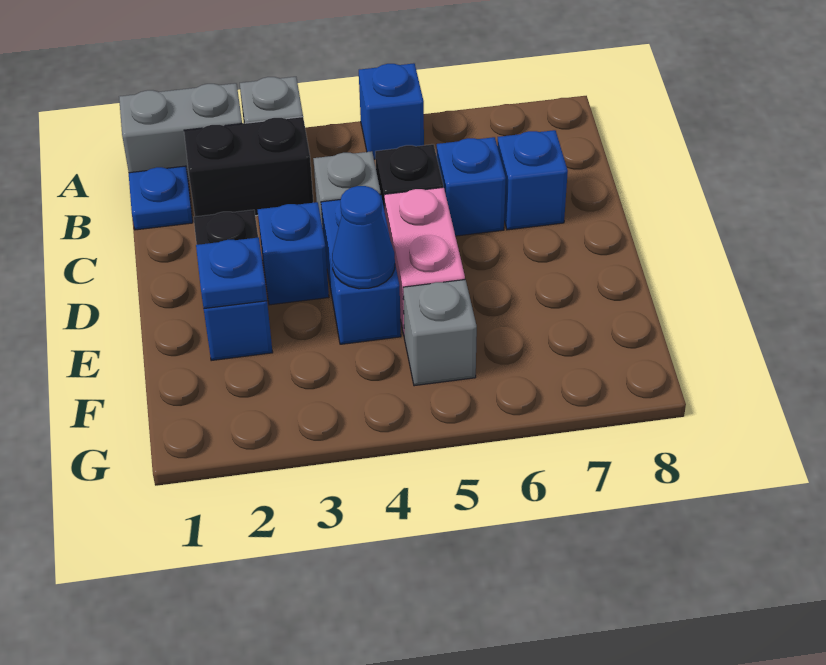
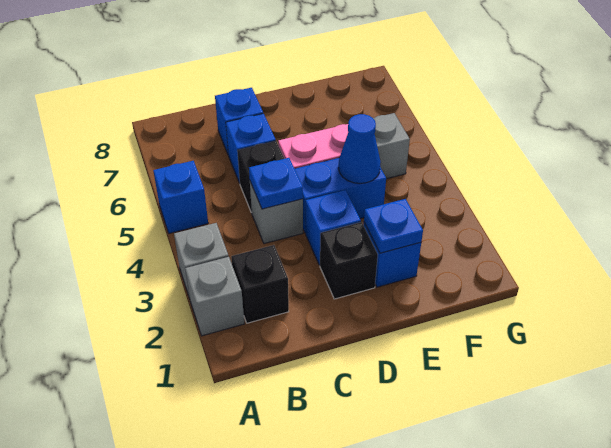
grey 1x2 brick [119,83,242,181] -> grey 1x1 brick [185,257,244,336]
blue 1x1 plate [129,166,193,230] -> blue 1x1 plate moved to [249,158,303,209]
black 1x2 brick [184,117,313,217] -> black 1x1 brick [231,245,289,323]

